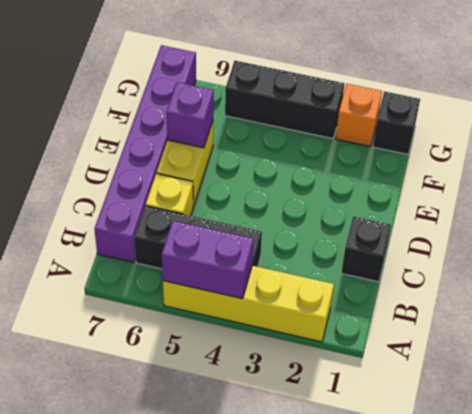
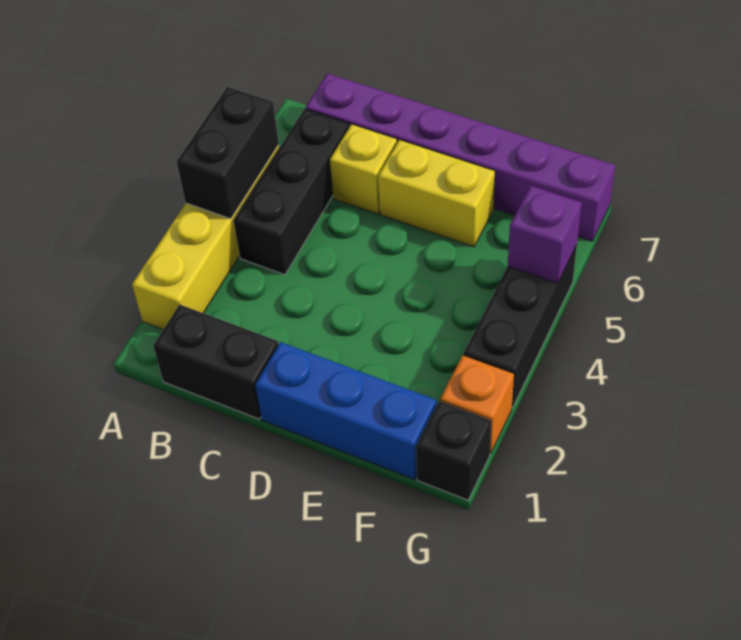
purple 1x2 brick [162,221,254,299] -> black 1x2 brick [177,87,279,219]
black 1x1 brick [341,216,391,282] -> black 1x2 brick [153,304,278,419]
none -> blue 1x3 brick [255,342,437,479]
purple 1x1 brick [166,82,214,148] -> purple 1x1 brick moved to [508,186,582,283]

